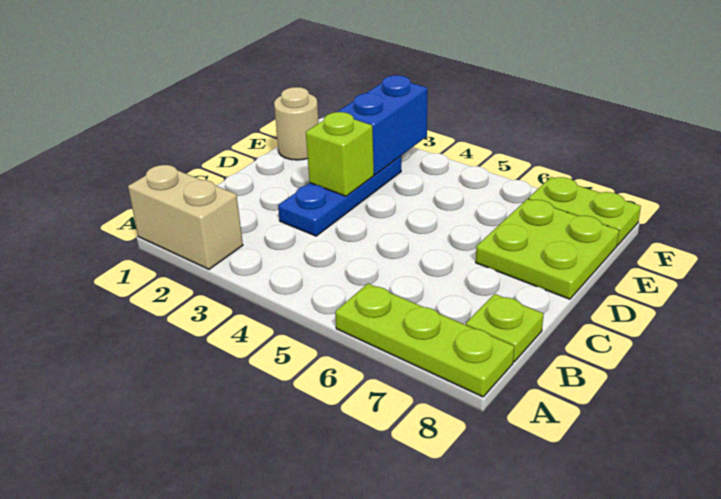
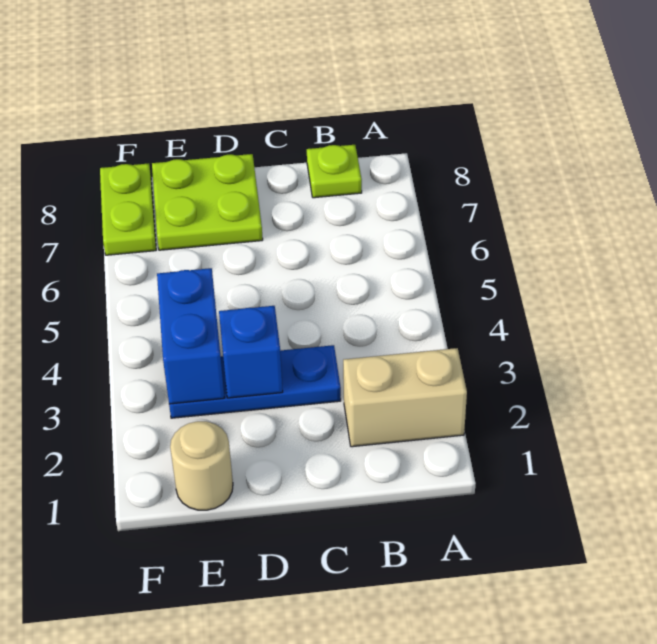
tan 1x2 brick [128,165,243,269] -> tan 1x2 brick turned to [343,348,467,447]
lime 1x3 plate [335,284,514,397] -> none
lime 1x1 brick [306,112,374,196] -> blue 1x1 brick [219,306,283,398]
blue 1x2 brick [337,75,427,175] -> blue 1x2 brick turned to [157,268,225,404]

